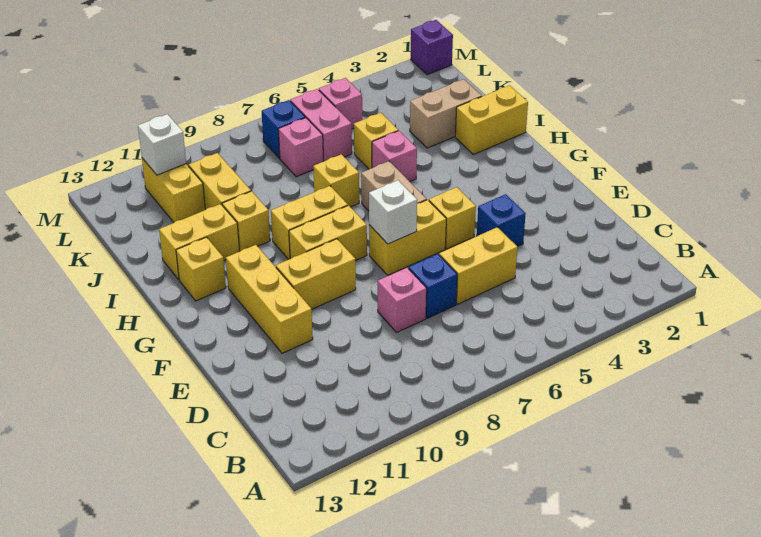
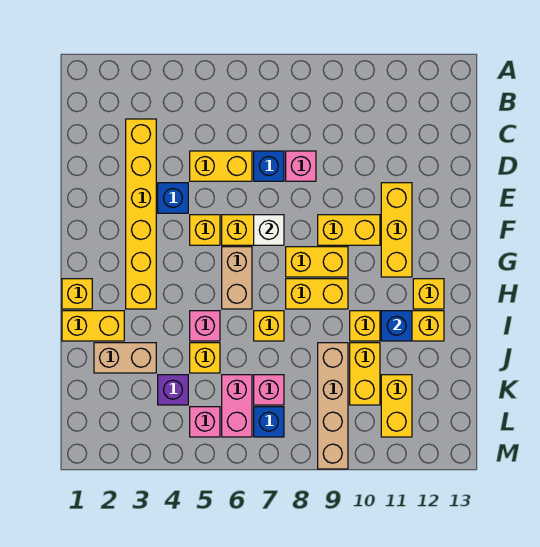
none -> yellow 1x6 brick [126,119,156,309]
none -> yellow 1x1 brick [62,279,92,309]
none -> blue 1x1 brick [381,311,412,341]
none -> tan 1x4 brick [318,343,348,469]
white 1x1 brick [138,114,186,175] -> none
purple 1x1 brick [411,20,453,75] -> purple 1x1 brick moved to [158,375,188,405]

